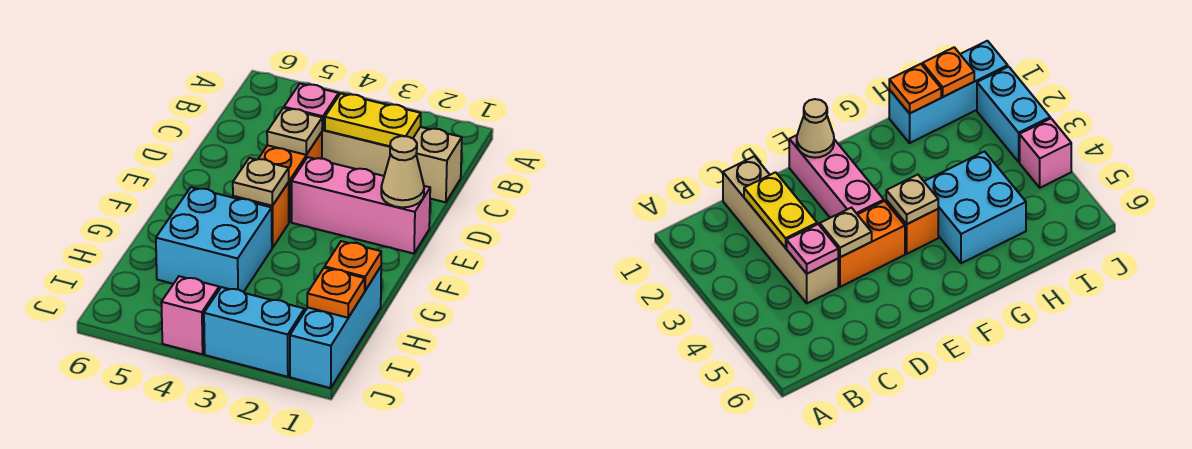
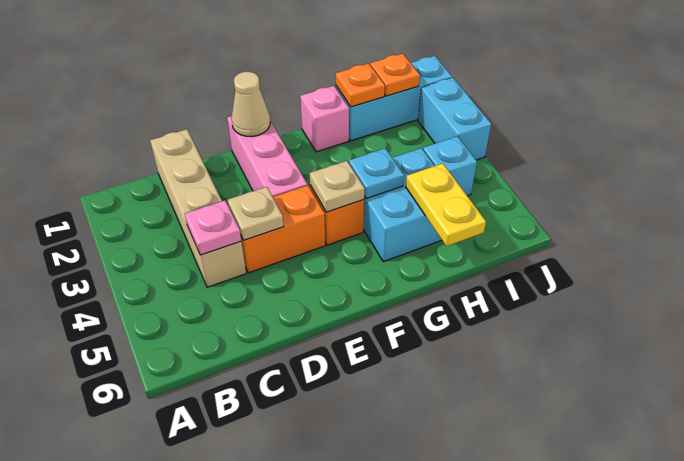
yellow 1x2 plate [325,94,421,146] -> yellow 1x2 plate moved to [406,163,486,246]
none -> cyan 1x1 plate [349,148,404,199]
none -> cyan 1x1 brick [423,136,477,196]
pink 1x1 brick [161,276,219,354] -> pink 1x1 brick moved to [300,86,349,152]

